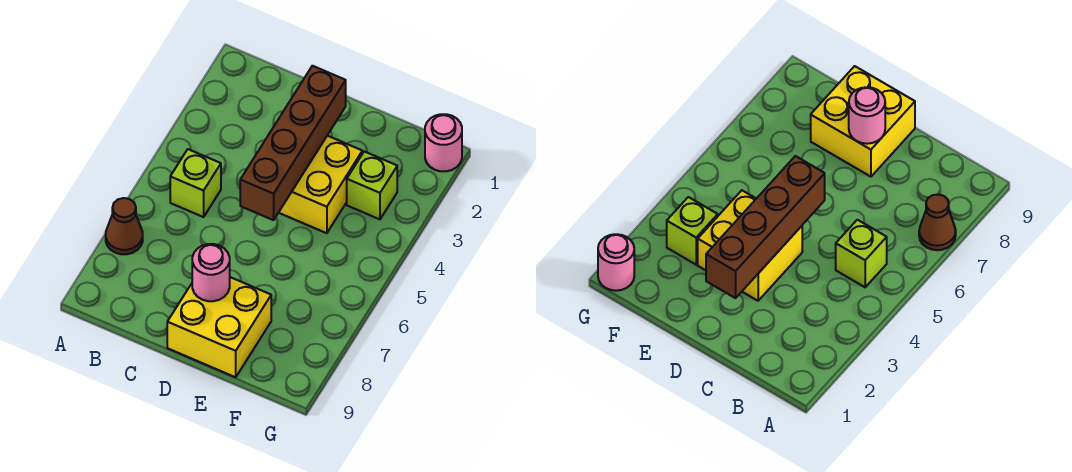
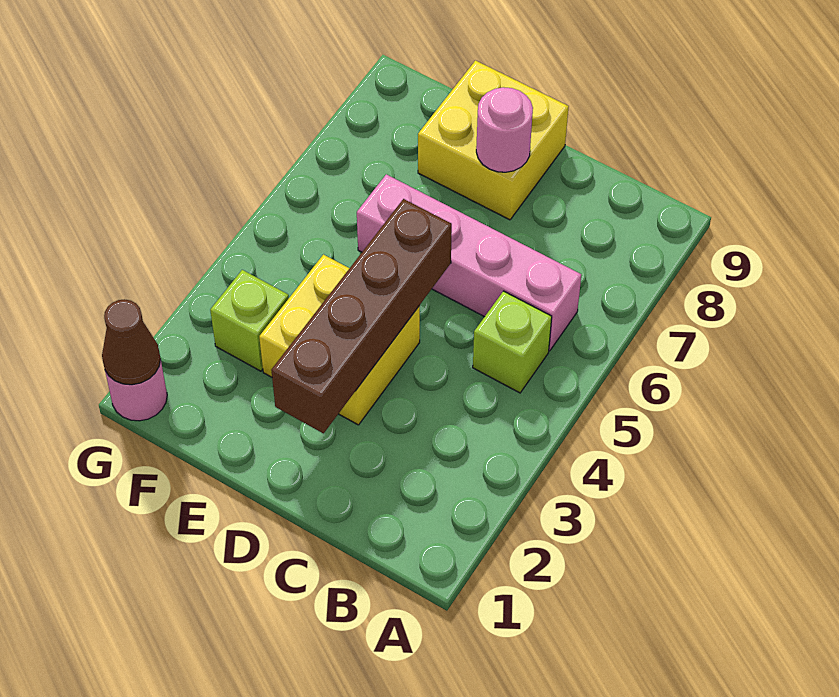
brown 1x1 cone [106,198,143,254] -> brown 1x1 cone moved to [102,299,161,385]
none -> pink 1x4 brick [357,174,581,351]

